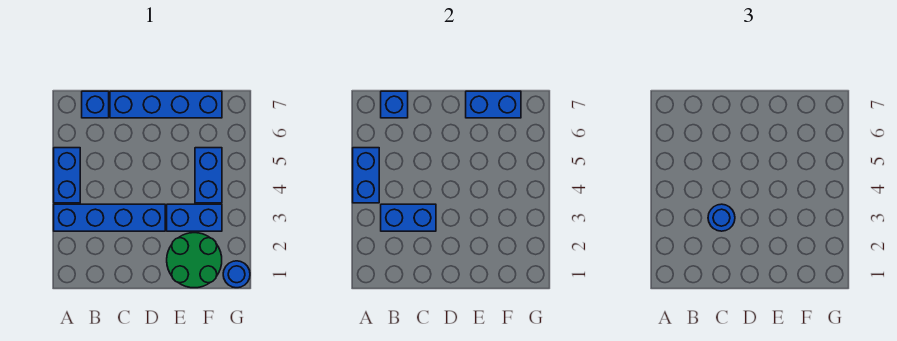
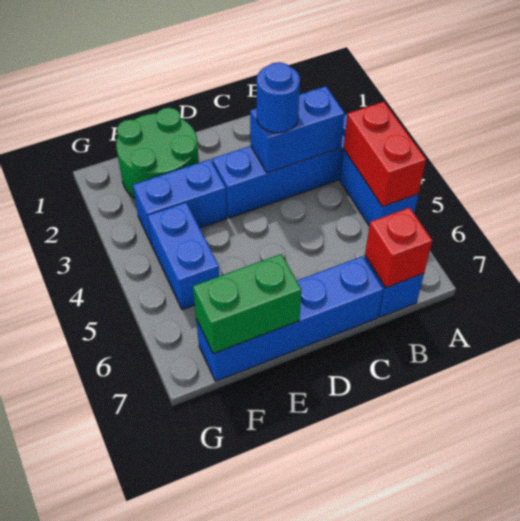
blue 1x2 brick [353,148,379,203] -> red 1x2 brick [344,102,426,207]
blue 1x1 brick [381,91,408,118] -> red 1x1 brick [365,208,432,288]
blue 1x2 brick [466,91,521,118] -> green 1x2 brick [193,254,301,354]
blue 1x1 round brick [223,261,250,288] -> none

